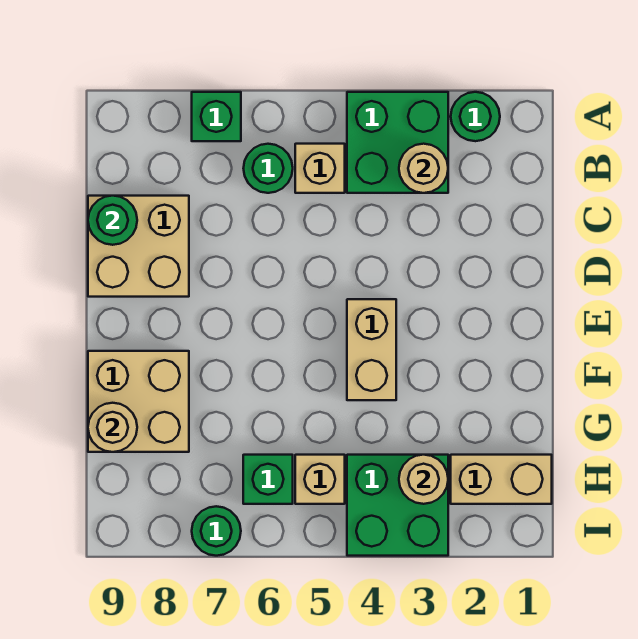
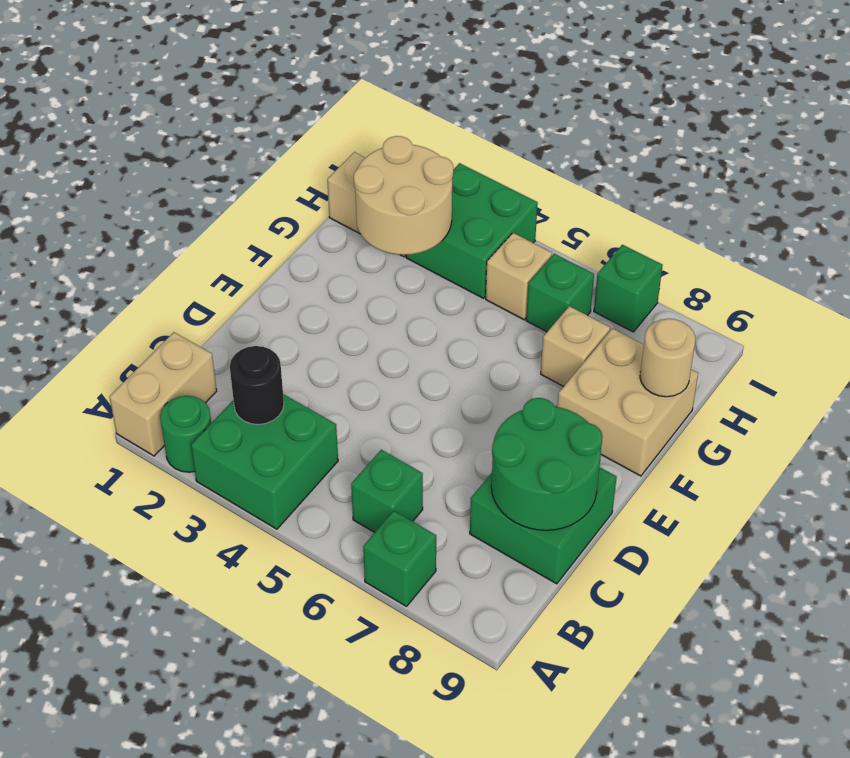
tan 1x1 round brick [399,144,448,193] -> black 1x1 round brick [230,346,284,425]
tan 1x1 brick [295,144,345,193] -> tan 1x1 brick moved to [541,306,610,387]
green 1x1 round brick [243,144,293,193] -> green 1x1 brick [351,450,423,532]
tan 2x2 brick [88,196,189,297] -> green 2x2 brick [470,467,617,584]
green 1x1 round brick [88,196,137,245] -> green 2x2 round brick [491,398,602,530]
tan 1x2 brick [347,299,396,400] -> tan 1x2 brick moved to [110,332,217,456]
tan 1x1 round brick [399,455,448,504] -> tan 2x2 round brick [354,136,453,255]
green 1x1 round brick [192,506,241,556] -> green 1x1 brick [594,245,663,332]

